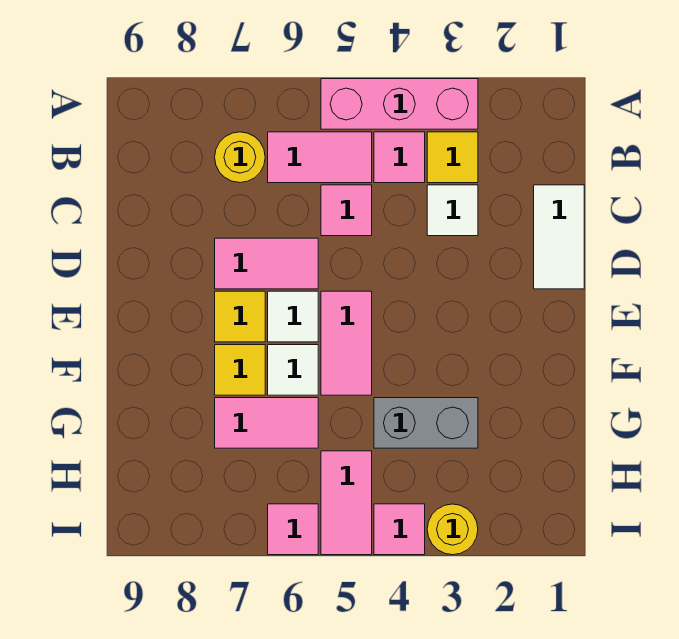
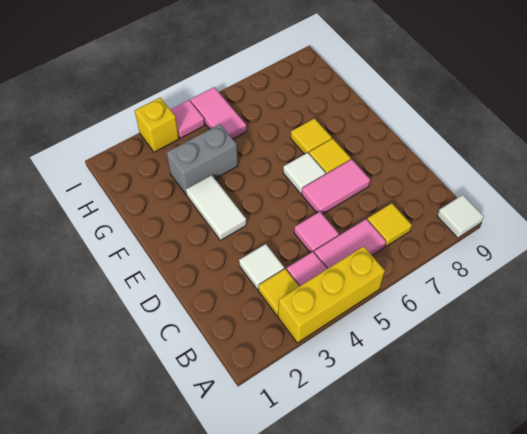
pink 1x3 brick [321,79,478,129] -> yellow 1x3 brick [278,246,385,343]
yellow 1x1 round brick [215,132,265,183] -> yellow 1x1 tile [367,203,412,247]
white 1x2 tile [534,185,584,289] -> white 1x2 tile moved to [186,175,246,240]
pink 1x2 tile [321,291,372,395] -> none
white 1x1 tile [268,345,318,395] -> white 1x1 tile moved to [437,195,484,238]
pink 1x2 tile [215,398,318,448] -> none
yellow 1x1 round brick [427,504,478,555] -> yellow 1x1 brick [135,98,179,152]
pink 1x1 tile [268,504,318,555] -> none

